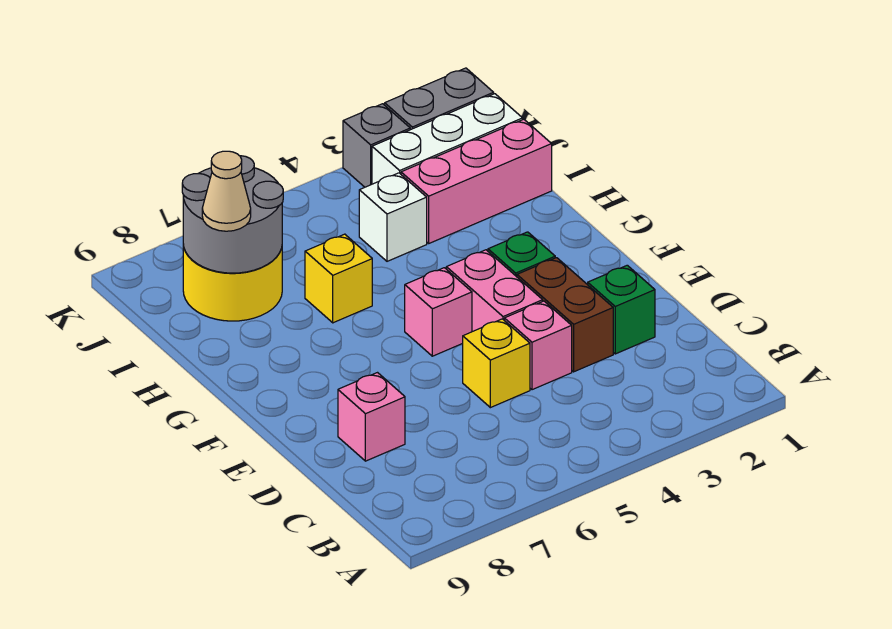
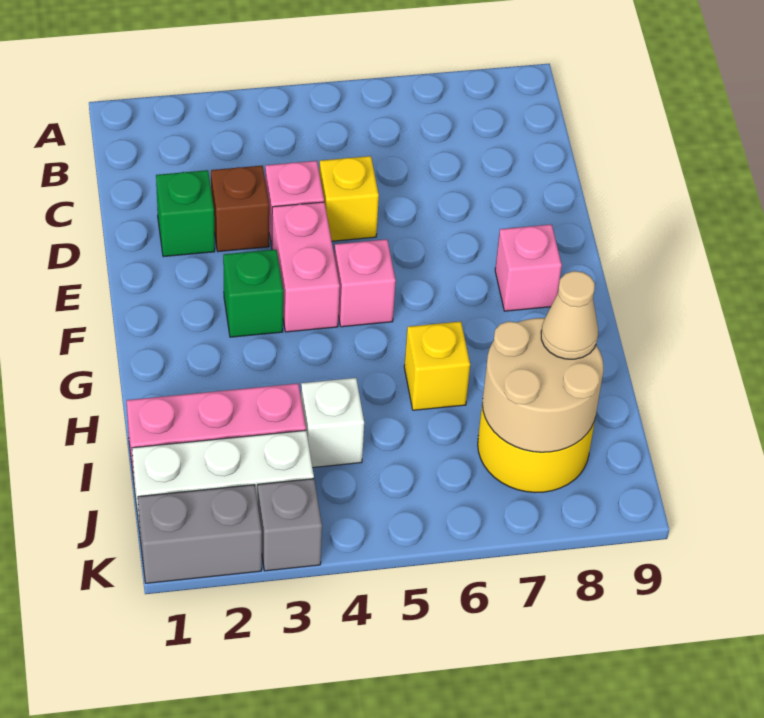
brown 1x2 brick [517,258,613,372] -> brown 1x1 brick [211,166,269,252]
pink 1x1 brick [338,373,405,461] -> pink 1x1 brick moved to [495,224,562,311]
grey 2x2 round brick [182,156,283,273] -> tan 2x2 round brick [482,318,603,452]

